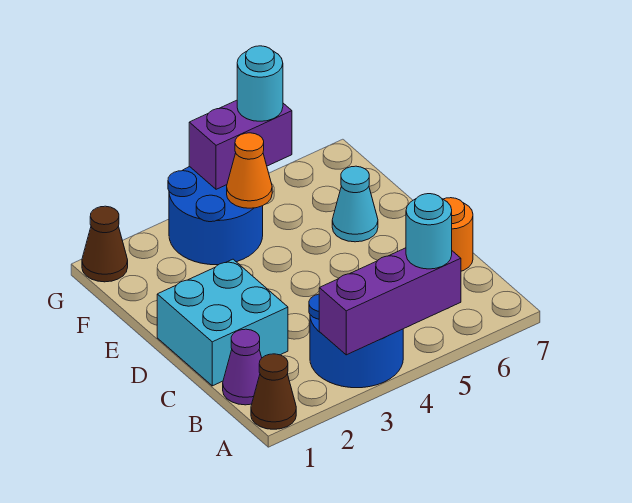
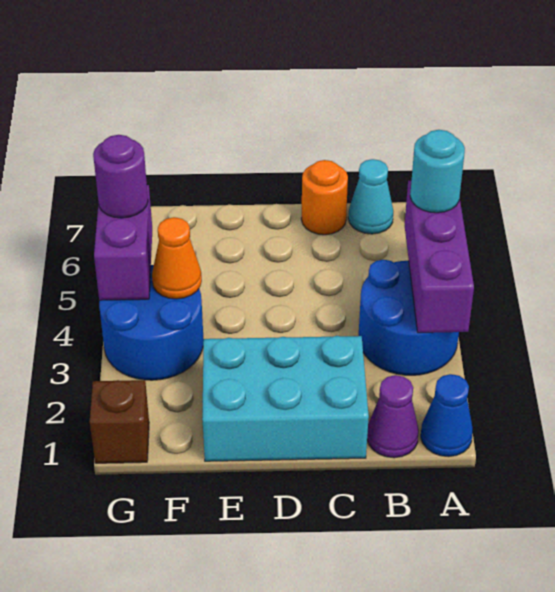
brown 1x1 cone [251,354,296,429] -> blue 1x1 cone [421,374,473,457]
cyan 2x2 brick [157,259,288,386] -> cyan 2x3 brick [202,336,369,461]
cyan 1x1 cone [332,166,378,242] -> cyan 1x1 cone moved to [348,159,393,234]
brown 1x1 cone [82,206,128,282] -> brown 1x1 brick [90,380,149,463]
cyan 1x1 round brick [237,46,283,121] -> purple 1x1 round brick [93,135,148,218]

